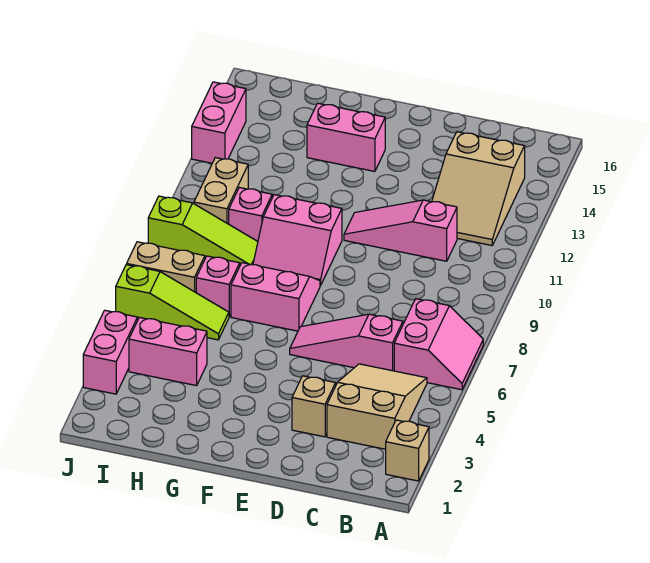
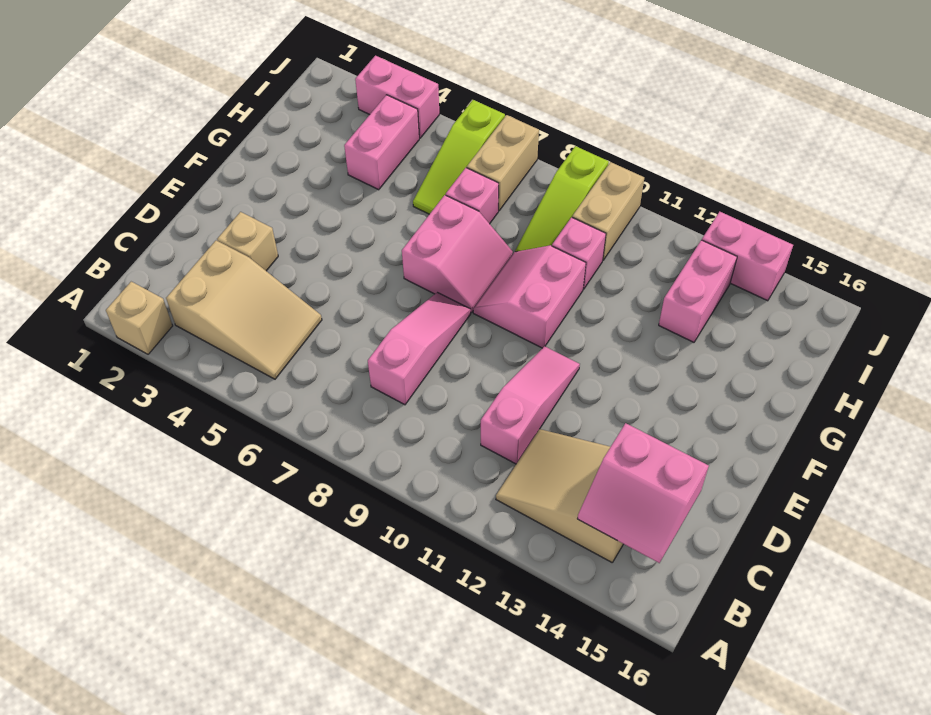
pink 2x2 slope [394,299,483,390] -> pink 2x2 slope moved to [578,423,709,563]
pink 1x3 slope [290,314,403,371] -> pink 1x3 slope moved to [368,292,471,405]
pink 1x2 brick [307,103,385,171] -> pink 1x2 brick moved to [659,240,737,342]
tan 1x2 brick [194,158,248,224] -> tan 1x2 brick turned to [572,162,644,260]

